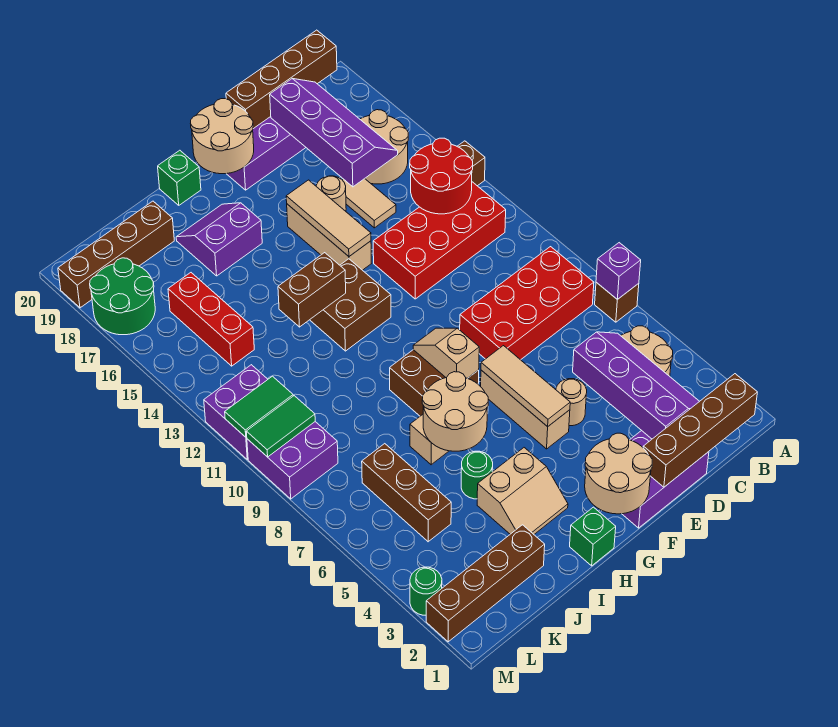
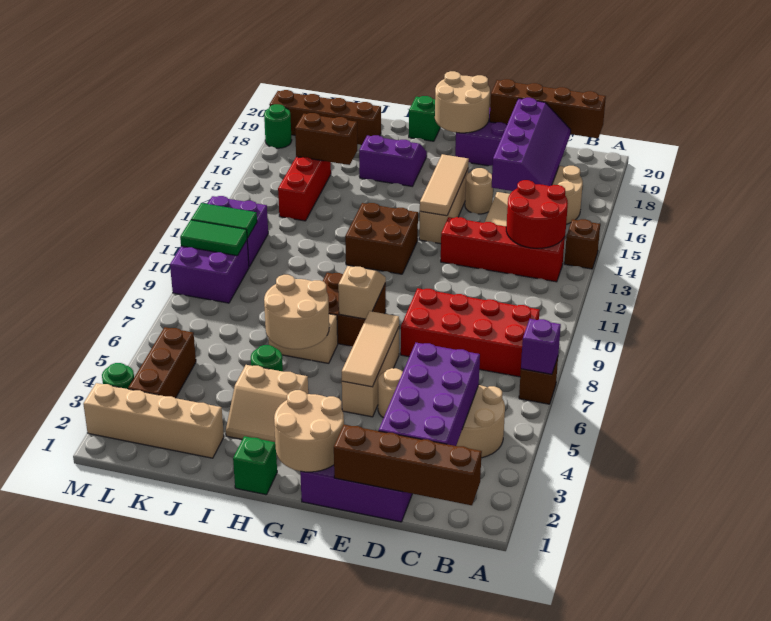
red 2x4 brick [373,182,506,299] -> red 1x4 brick [441,217,565,282]
purple 2x4 slope [573,332,700,439] -> purple 2x4 brick [379,343,480,446]
brown 1x2 brick [278,253,346,327] -> brown 1x2 brick moved to [295,113,357,165]
brown 1x4 brick [426,525,545,642] -> tan 1x4 brick [83,383,224,458]
brown 1x3 brick [362,444,451,542] -> brown 1x3 brick moved to [128,327,196,398]
green 2x2 round brick [90,258,155,335] -> green 1x1 round brick [264,104,292,148]

